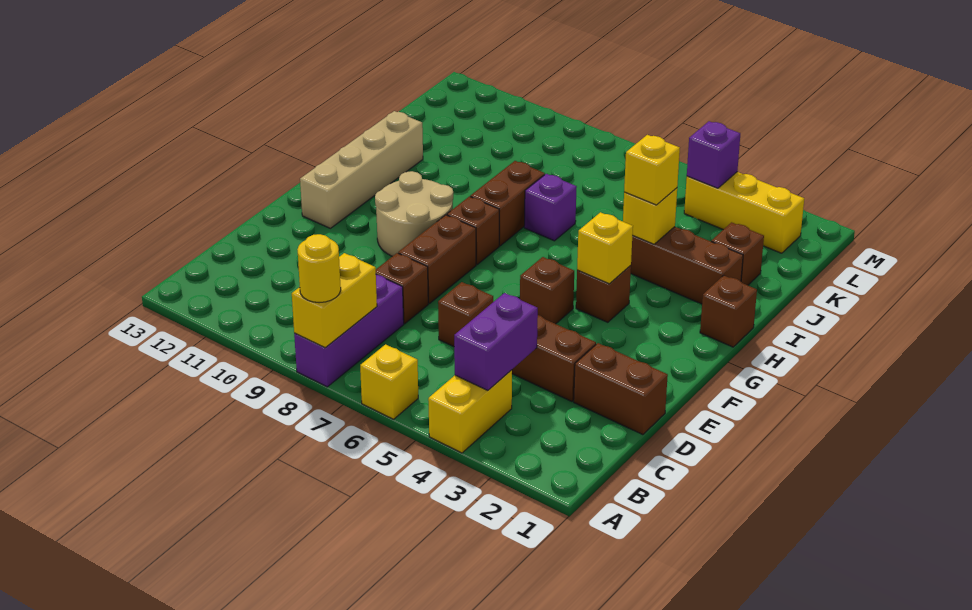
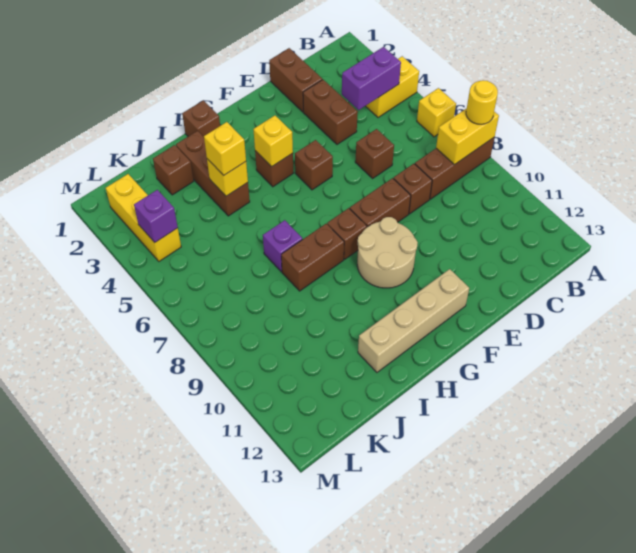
purple 1x3 brick [294,275,404,387] -> brown 1x3 brick [415,138,494,199]

